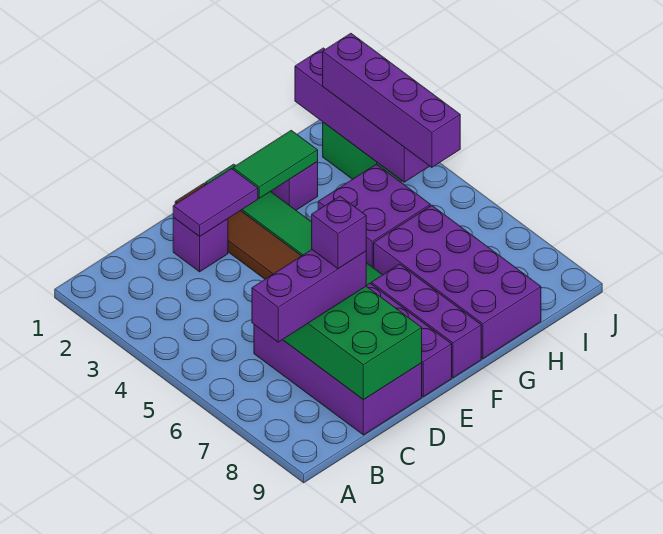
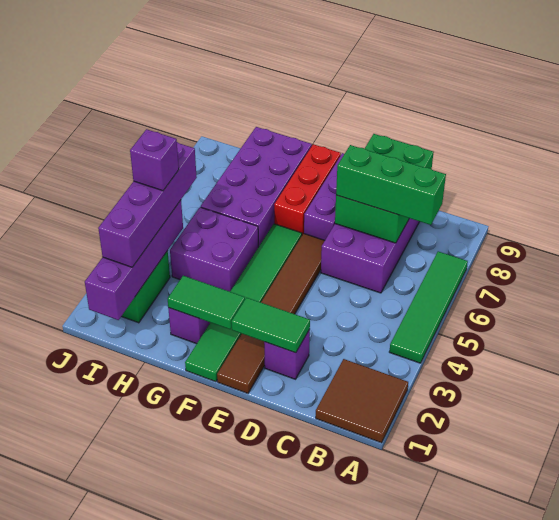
none -> brown 2x2 tile [316,359,408,443]
none -> green 1x4 tile [389,251,468,363]
purple 1x3 brick [252,250,366,342] -> green 1x3 brick [336,145,446,225]
purple 1x2 tile [173,169,258,237] -> green 1x2 tile [232,298,310,353]
purple 1x1 brick [312,196,366,268] -> purple 1x1 brick moved to [130,129,179,191]
purple 1x3 brick [371,264,481,378] -> red 1x3 brick [274,144,341,234]

